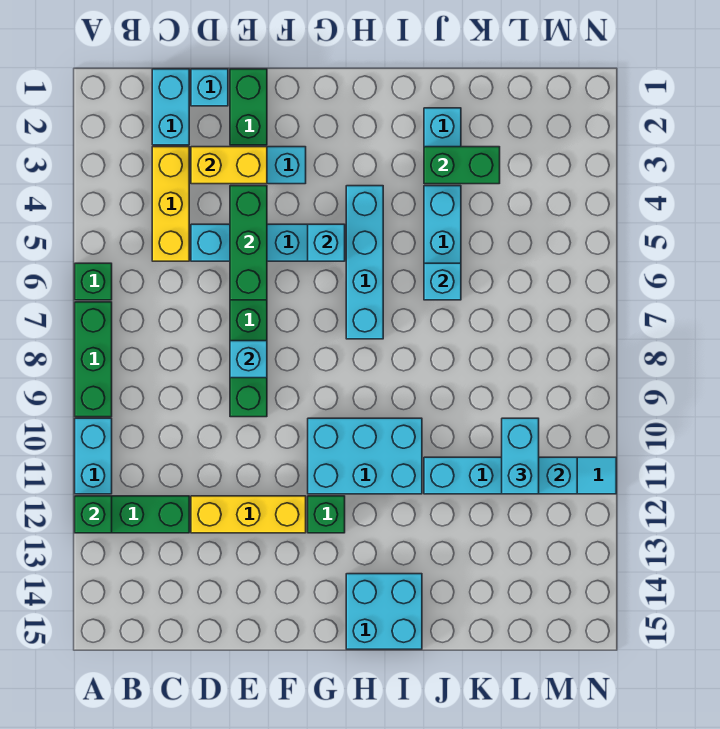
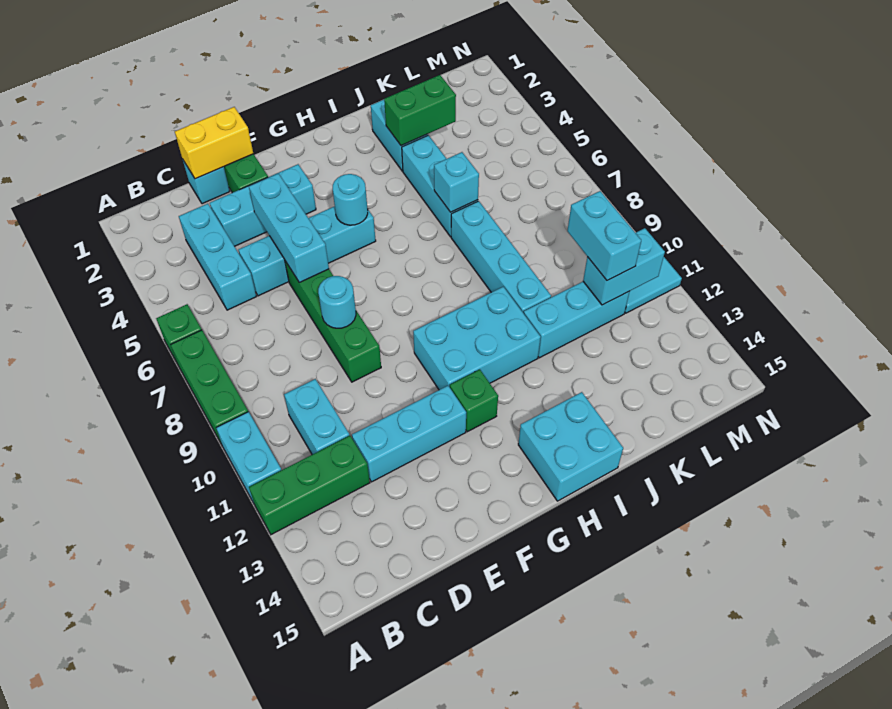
green 1x1 brick [75,496,112,533] -> none
cyan 1x2 brick [152,69,189,145] -> cyan 1x2 brick moved to [284,379,350,455]
yellow 1x3 brick [152,147,189,261] -> cyan 1x3 brick [179,204,256,310]
yellow 1x2 brick [191,147,267,184] -> yellow 1x2 brick moved to [175,107,253,179]
yellow 1x3 brick [191,496,306,533] -> cyan 1x3 brick [352,386,466,482]
green 1x3 brick [230,186,267,300] -> cyan 1x3 brick [249,173,329,282]
cyan 1x1 brick [230,341,267,378] -> cyan 1x1 round brick [318,276,356,328]
cyan 1x1 brick [308,224,345,261] -> cyan 1x1 round brick [333,174,368,225]
cyan 1x4 brick [346,186,383,339] -> cyan 1x4 brick moved to [451,201,551,313]

